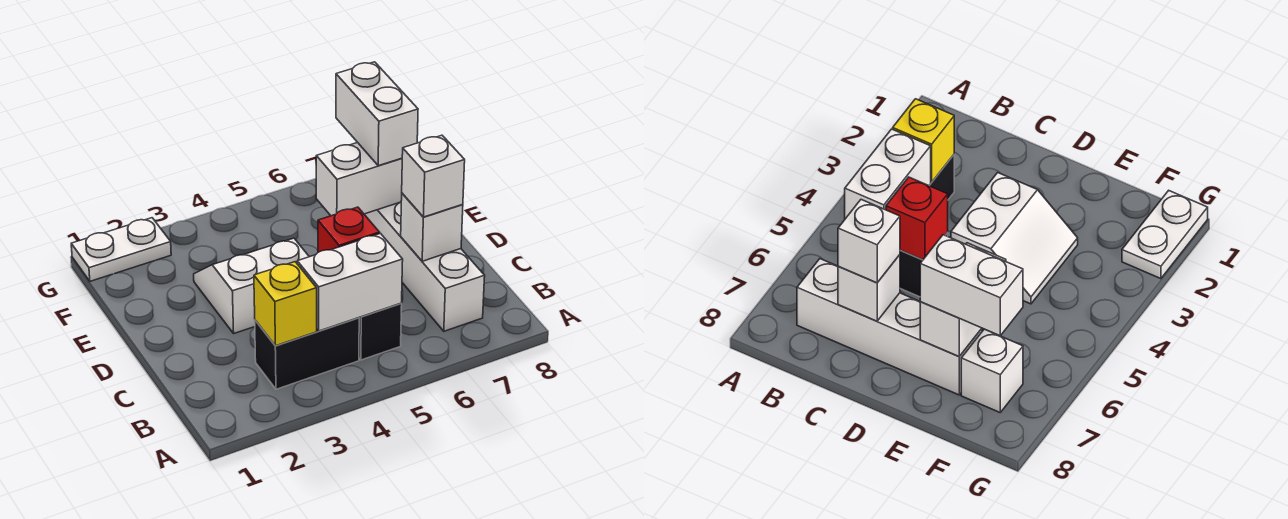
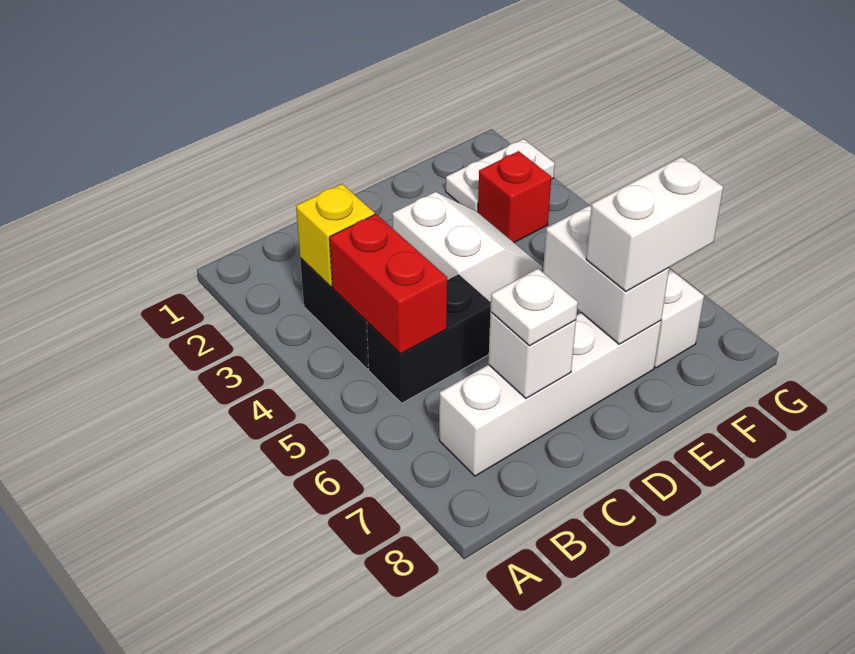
white 1x2 brick [297,234,403,331] -> red 1x2 brick [330,214,447,354]
red 1x1 brick [318,207,380,252] -> red 1x1 brick moved to [478,151,551,242]
white 1x1 brick [402,135,465,217] -> white 1x1 plate [491,269,578,346]
white 1x2 plate [71,218,171,281] -> white 1x2 plate turned to [446,139,555,212]

